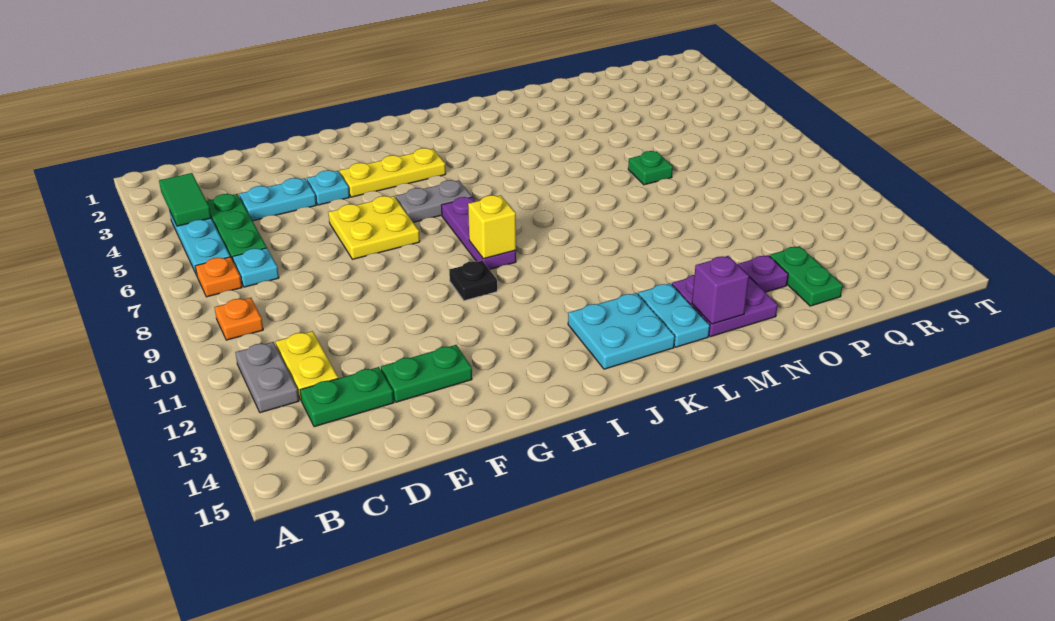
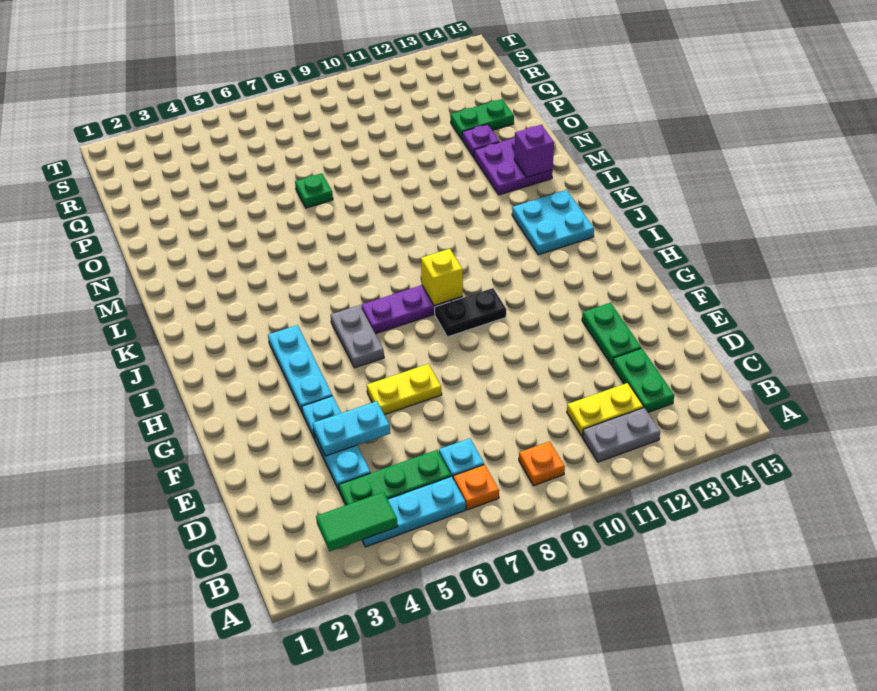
yellow 2x2 plate [328,196,420,259] -> yellow 1x2 plate [367,364,442,415]
yellow 1x3 plate [340,148,446,197] -> cyan 1x3 plate [268,325,332,413]
black 1x1 plate [449,261,497,301] -> black 1x2 plate [435,288,506,337]
cyan 1x2 plate [638,283,710,347] -> cyan 1x2 plate moved to [313,401,390,456]

